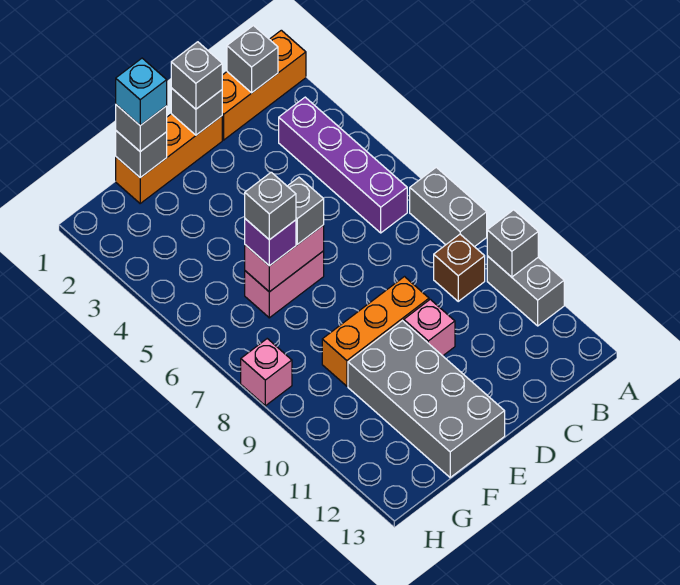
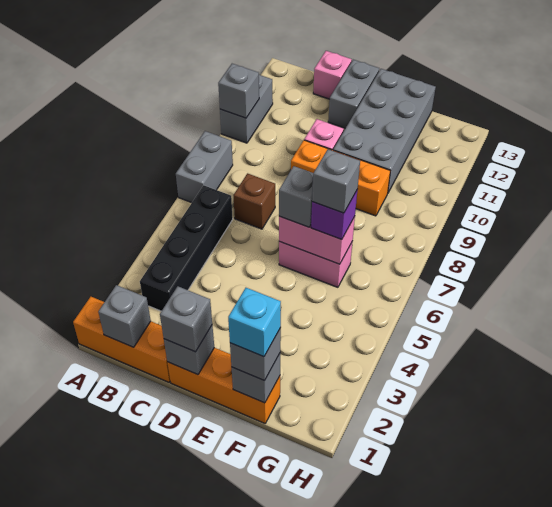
purple 1x4 brick [279,97,407,233] -> black 1x4 brick [140,185,233,311]
brown 1x1 brick [434,234,485,301] -> brown 1x1 brick moved to [234,173,275,229]
none -> grey 1x2 brick [328,60,379,128]
pink 1x1 brick [241,339,292,406] -> pink 1x1 brick moved to [313,51,352,99]

